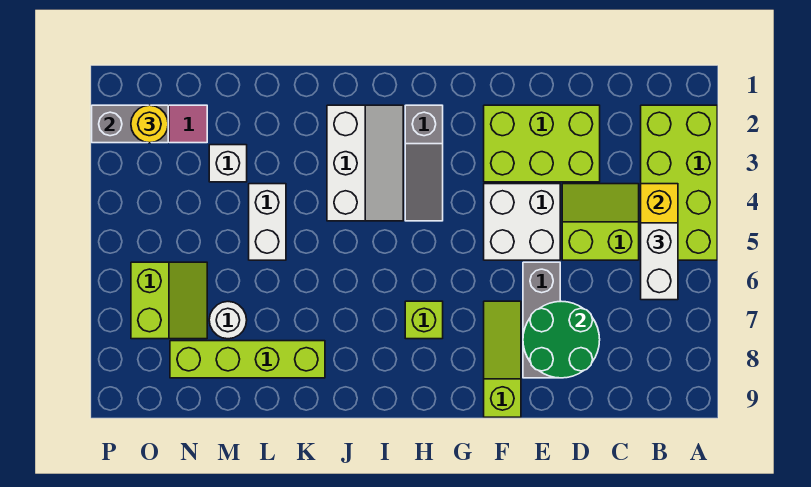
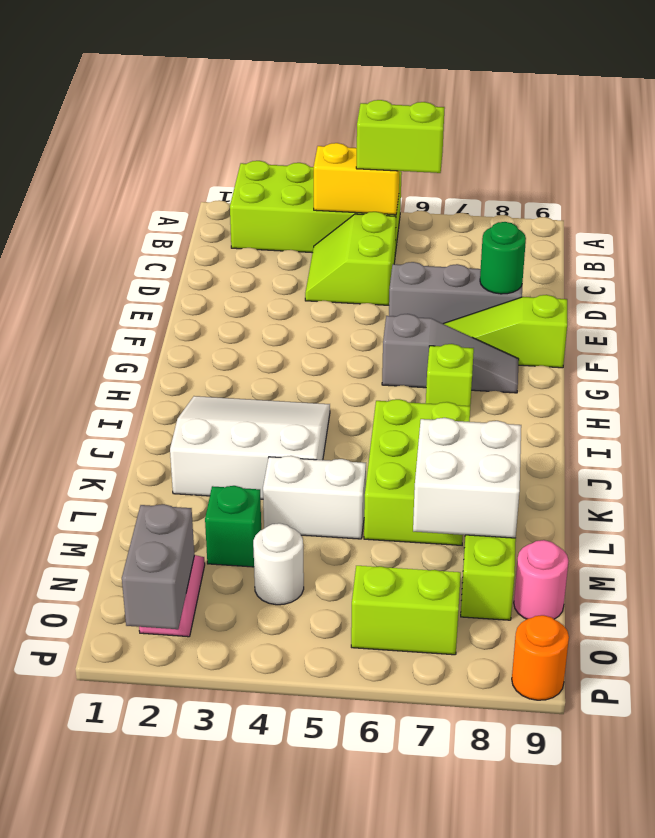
white 1x2 brick [641,223,678,300] -> lime 1x2 brick [356,100,445,173]
lime 2x3 brick [484,105,600,182] -> lime 2x3 brick moved to [364,399,470,545]
green 2x2 round brick [523,301,600,378] -> green 1x1 round brick [480,222,526,294]
white 2x2 brick [484,184,560,260] -> white 2x2 brick moved to [413,418,521,538]
grey 1x3 slope [405,105,443,221] -> grey 1x3 slope moved to [382,314,519,393]
white 2x3 slope [327,105,403,221] -> white 3x3 slope [170,396,330,499]
white 1x1 brick [209,145,247,182] -> green 1x1 brick [205,486,261,567]
white 1x1 round brick [209,302,247,339] -> white 1x1 round brick moved to [253,523,304,605]
none -> pink 1x1 round brick [514,540,568,619]
yellow 1x1 round brick [131,105,168,143] -> none
none -> orange 1x1 round brick [512,615,569,700]

